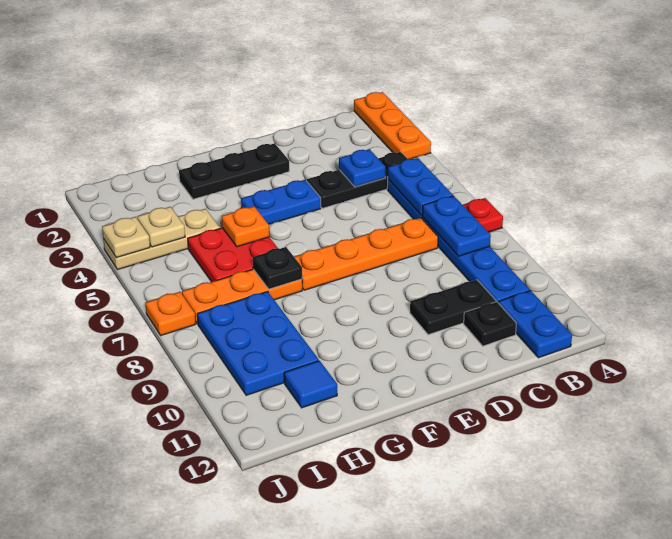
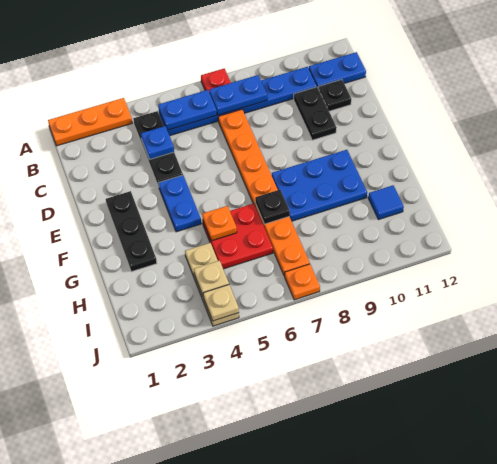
blue 2x3 plate [197,291,319,395] -> blue 2x3 plate moved to [272,150,367,221]

